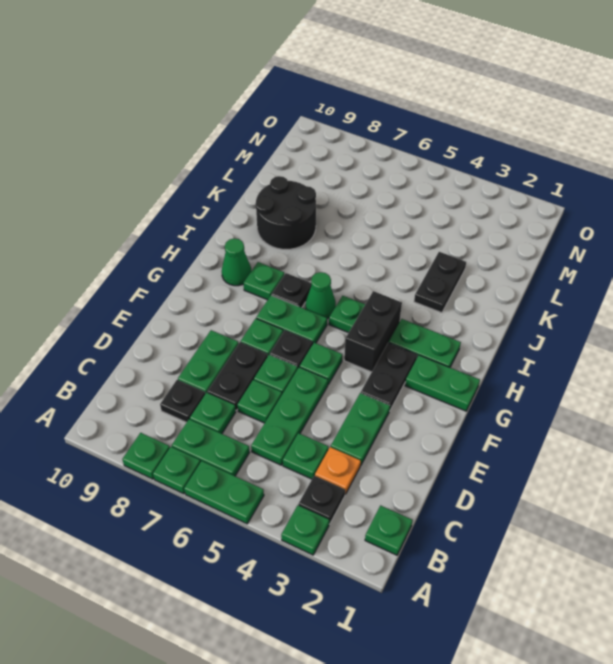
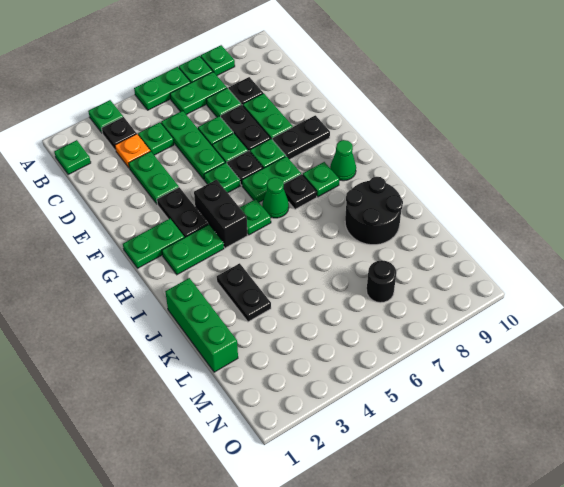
none -> black 1x2 plate [272,115,330,160]
none -> green 1x3 brick [165,278,238,372]
none -> black 1x1 round brick [367,260,396,303]

